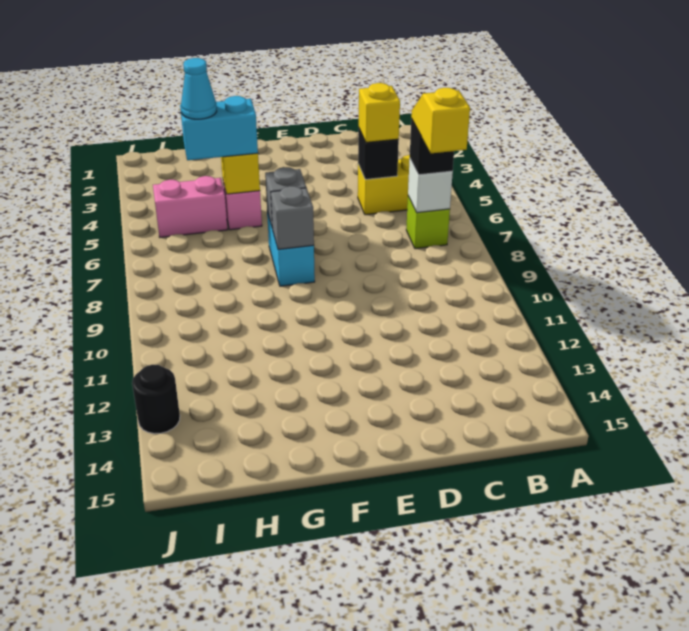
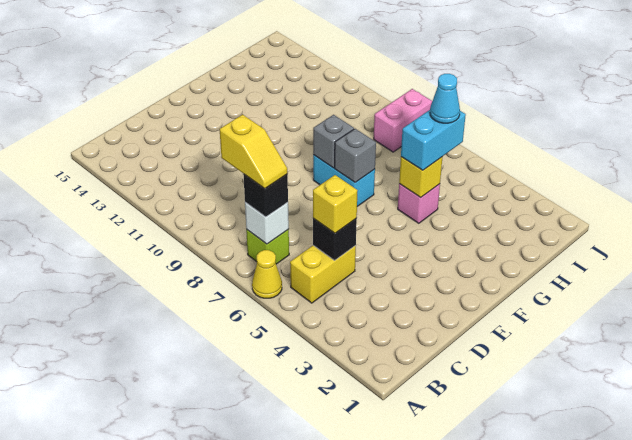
none -> yellow 1x1 cone [252,250,282,298]
pink 1x2 brick [153,176,228,237] -> pink 1x2 brick moved to [374,89,432,152]
black 1x1 round brick [132,365,180,434] -> none

